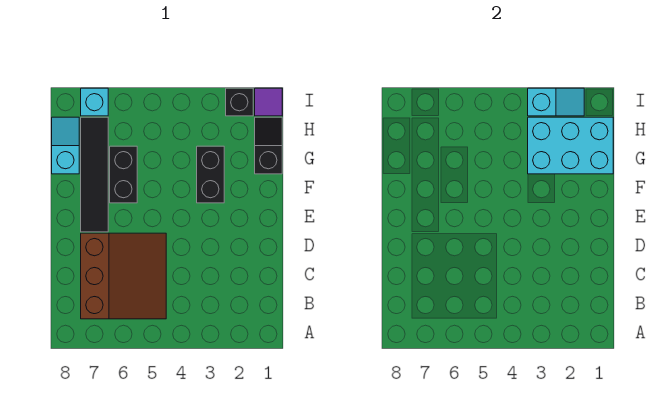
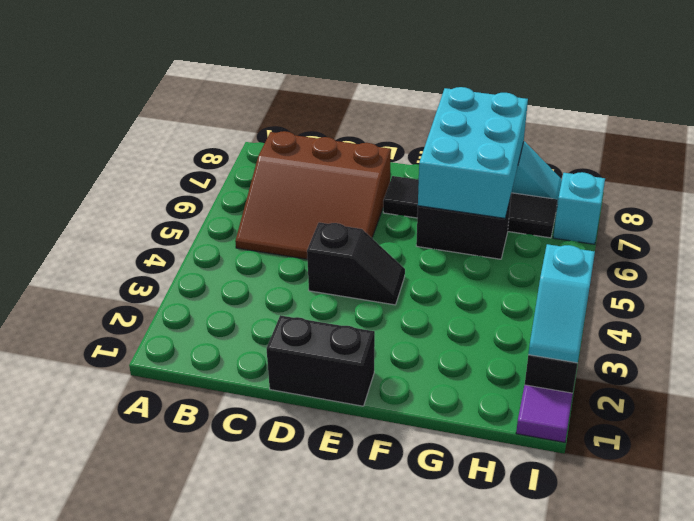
black 1x2 brick [197,146,224,203] -> black 1x2 brick moved to [266,315,375,406]
black 1x2 slope [255,117,282,174] -> black 1x2 slope moved to [307,222,405,305]
cyan 2x3 brick [528,117,613,174] -> cyan 2x3 brick moved to [418,87,528,218]

